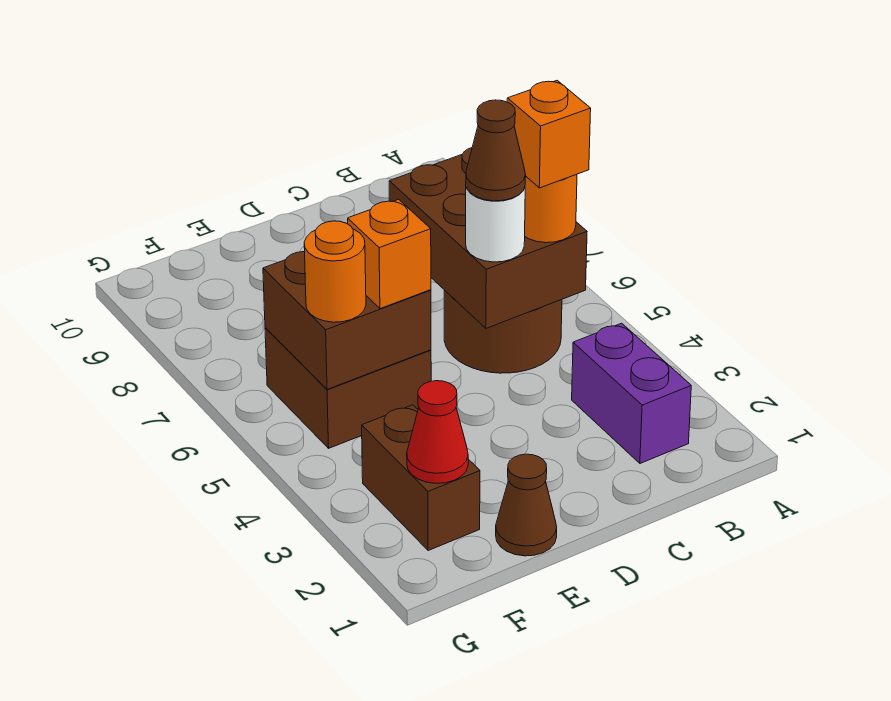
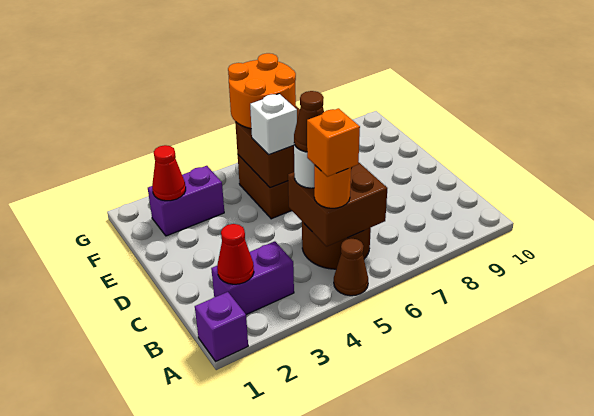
none -> purple 1x1 brick [195,292,248,361]
none -> red 1x1 cone [217,224,254,284]
brown 2x3 brick [389,148,587,328] -> brown 2x2 brick [288,162,387,246]
brown 1x1 cone [496,454,557,556] -> brown 1x1 cone moved to [334,239,368,296]
orange 1x1 brick [348,199,431,309] -> white 1x1 brick [250,94,297,155]
brown 1x2 brick [362,405,480,551] -> purple 1x2 brick [148,166,224,236]
orange 1x1 round brick [304,221,366,322] -> orange 2x2 round brick [228,53,296,129]

